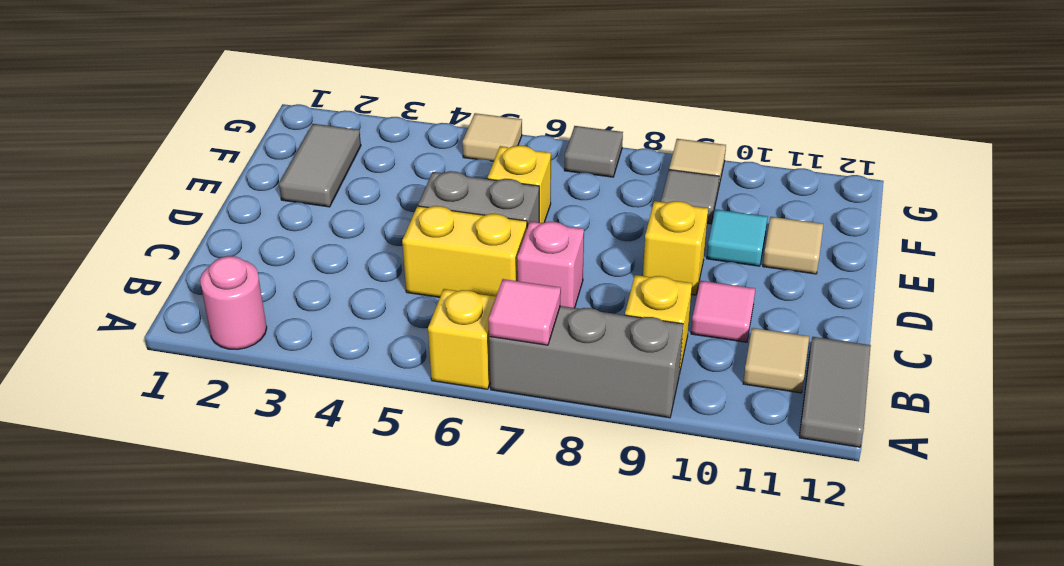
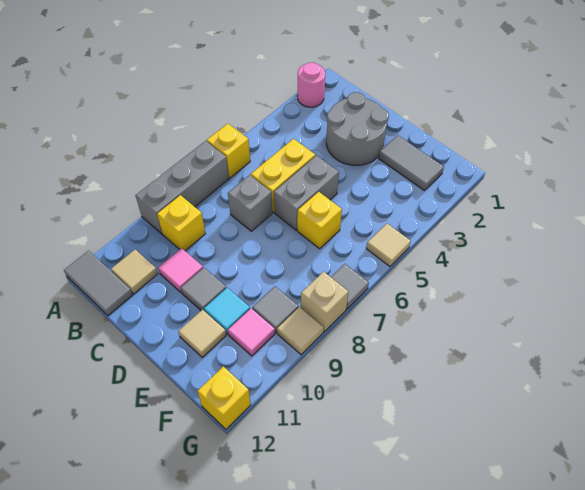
pink 1x1 tile [489,279,561,345] -> pink 1x1 tile moved to [228,308,275,356]
none -> grey 2x2 round brick [326,92,389,165]
pink 1x1 brick [517,221,584,308] -> grey 1x1 brick [228,175,272,231]
yellow 1x1 brick [643,201,708,295] -> yellow 1x1 brick moved to [197,367,251,429]
none -> grey 1x1 tile [181,268,226,310]
none -> tan 1x1 brick [301,272,349,331]

